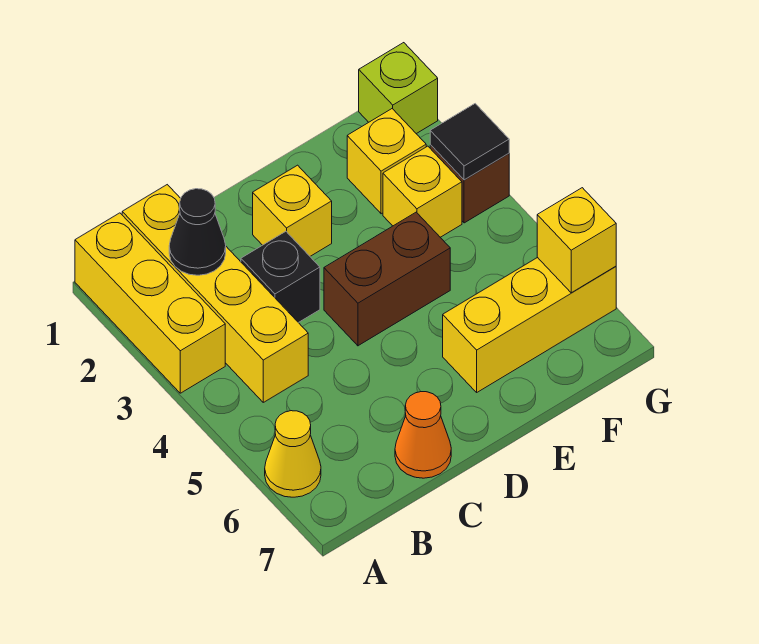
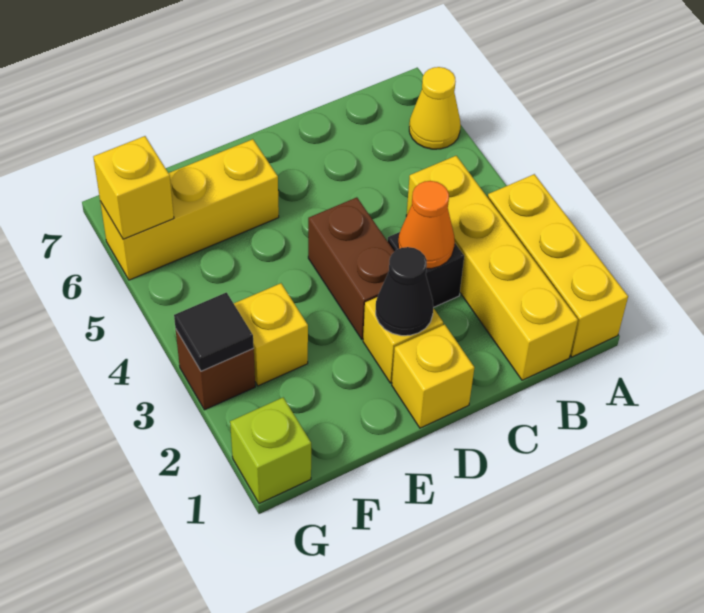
black 1x1 cone [169,189,226,275] -> black 1x1 cone moved to [376,247,433,336]
orange 1x1 cone [395,392,451,478] -> orange 1x1 cone moved to [398,181,455,269]
brown 1x2 brick [324,212,450,346] -> brown 1x2 brick turned to [308,197,395,339]
yellow 1x1 brick [347,109,426,214] -> yellow 1x1 brick moved to [392,324,474,428]

